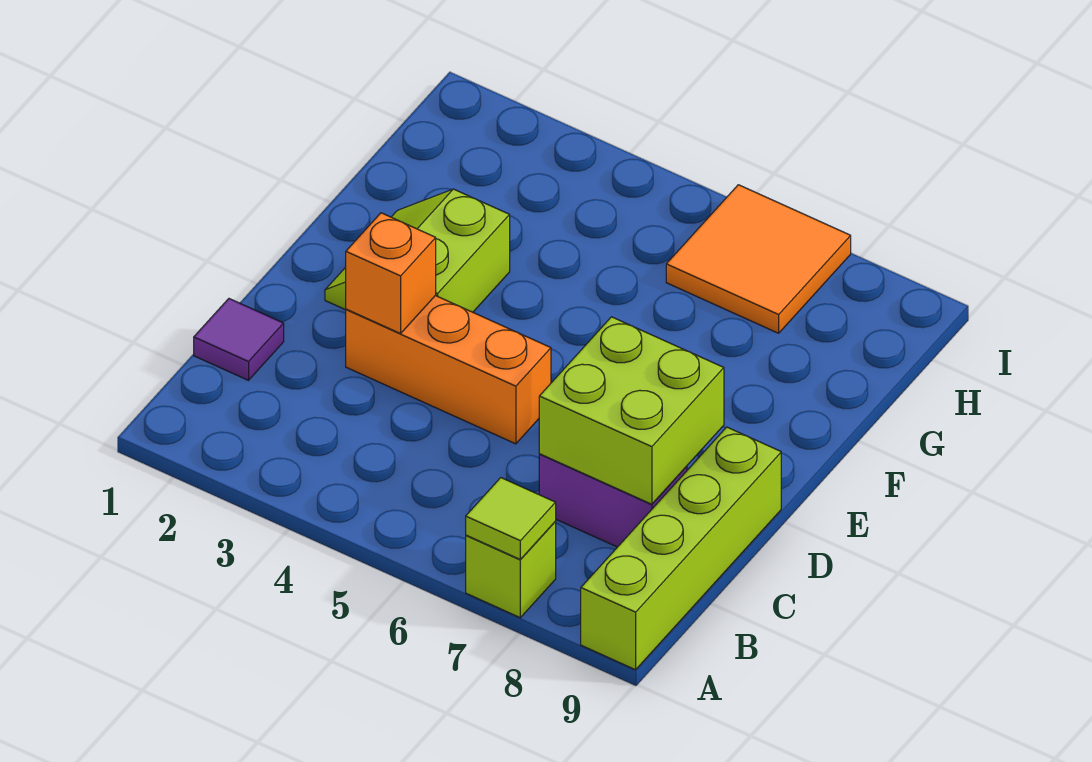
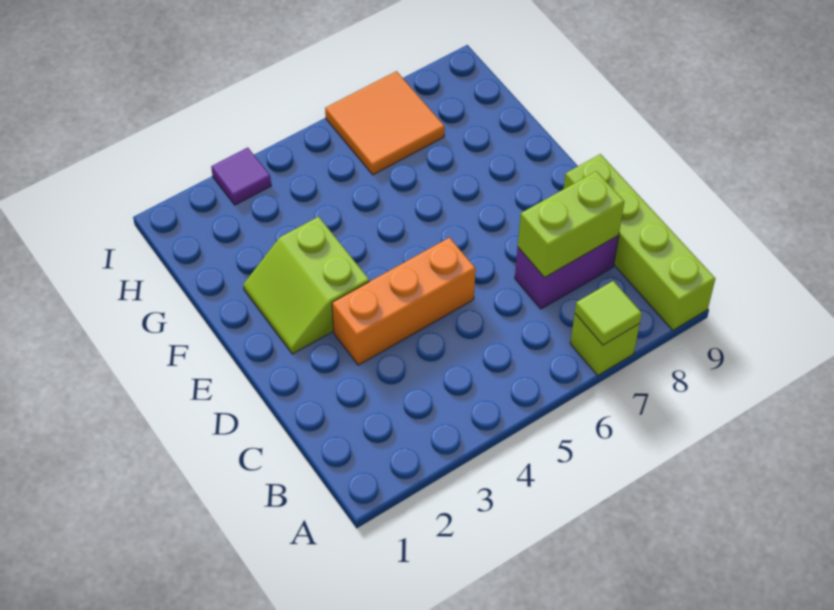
purple 1x1 tile [194,299,284,380] -> purple 1x1 tile moved to [211,148,271,205]
lime 2x2 brick [539,317,724,504] -> lime 1x2 brick [518,171,624,277]
orange 1x1 brick [346,213,436,334] -> none

